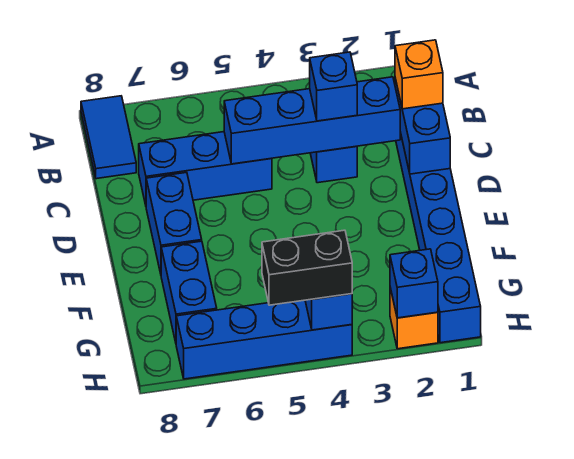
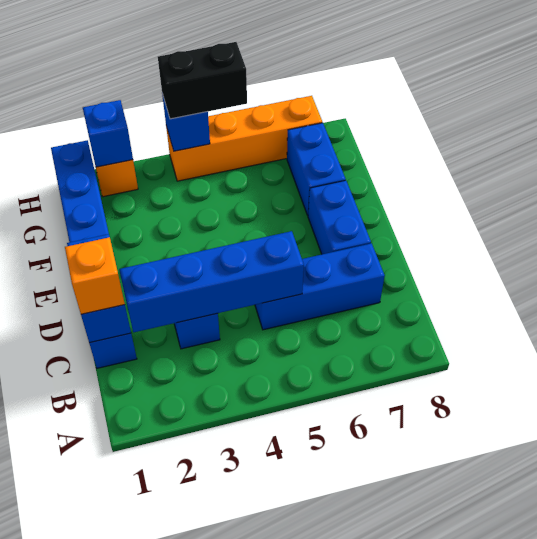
blue 1x2 tile [81,96,136,179] -> none
blue 1x1 brick [310,52,357,121] -> none
blue 1x4 brick [176,300,352,379] -> orange 1x4 brick [166,96,322,181]

